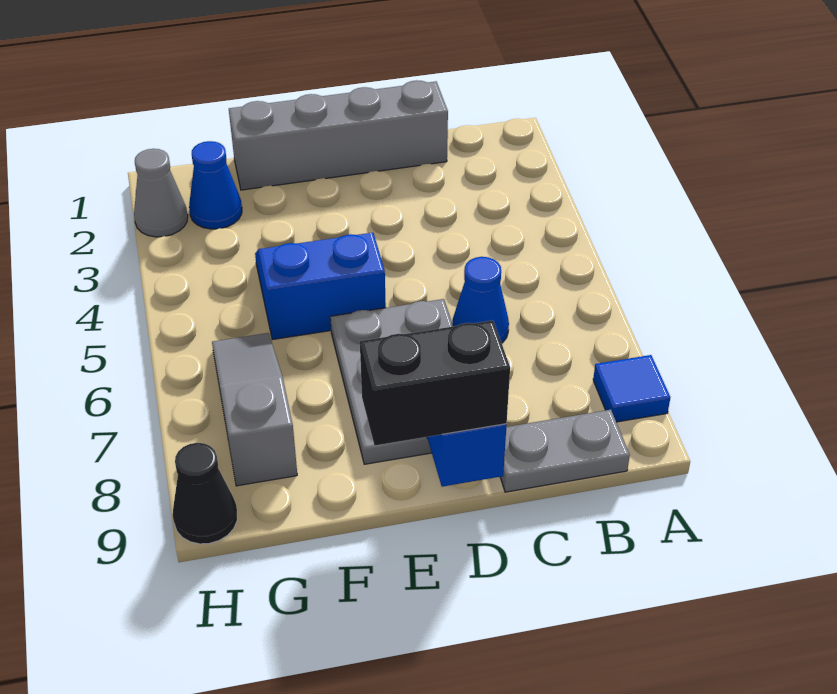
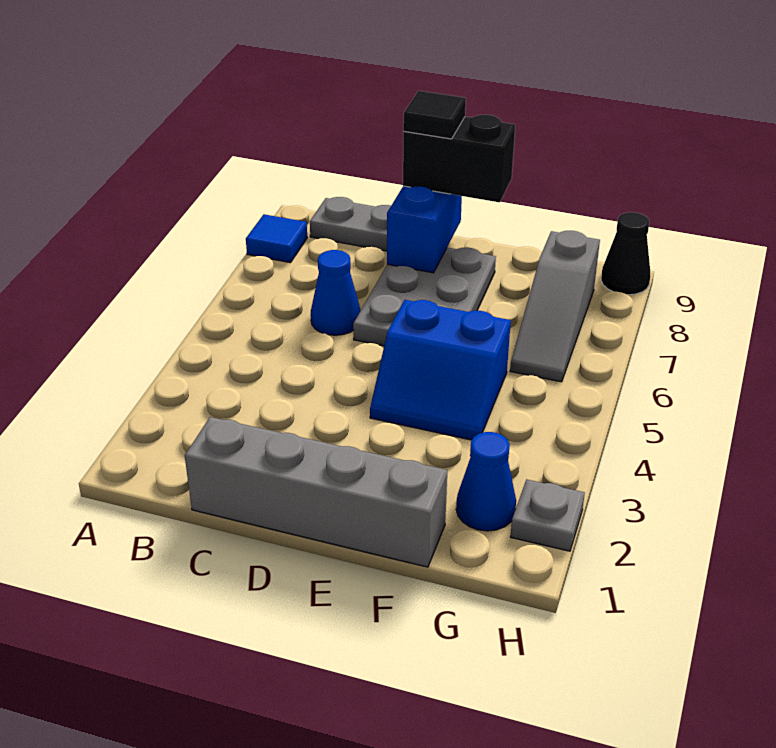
none -> black 1x1 tile [403,91,466,139]
grey 1x1 cone [134,149,188,237] -> grey 1x1 plate [511,479,585,551]

